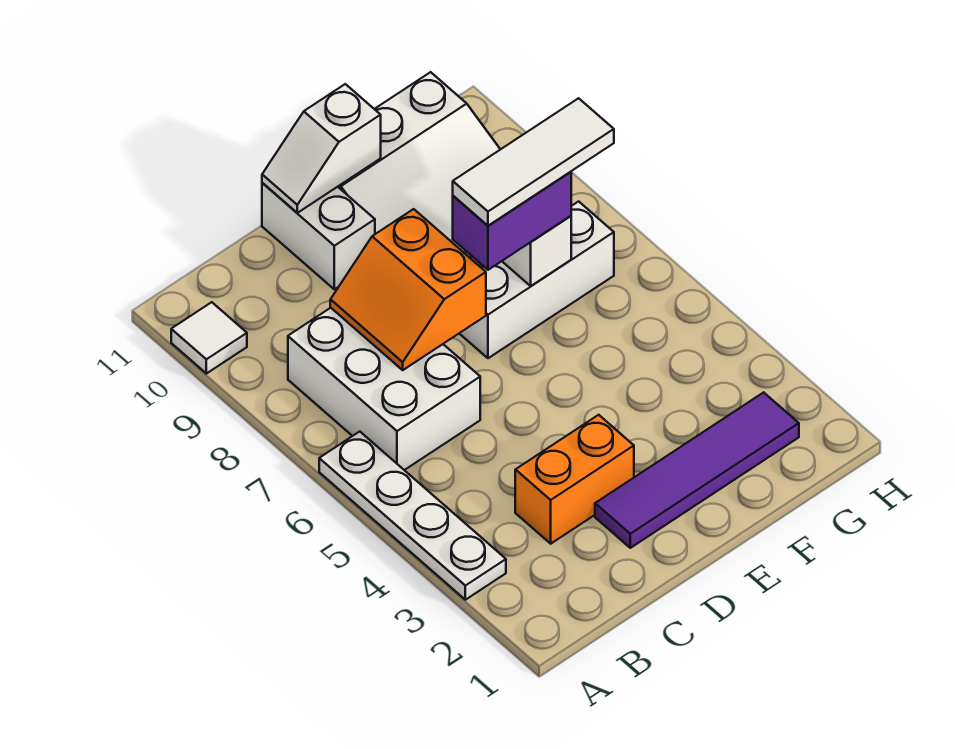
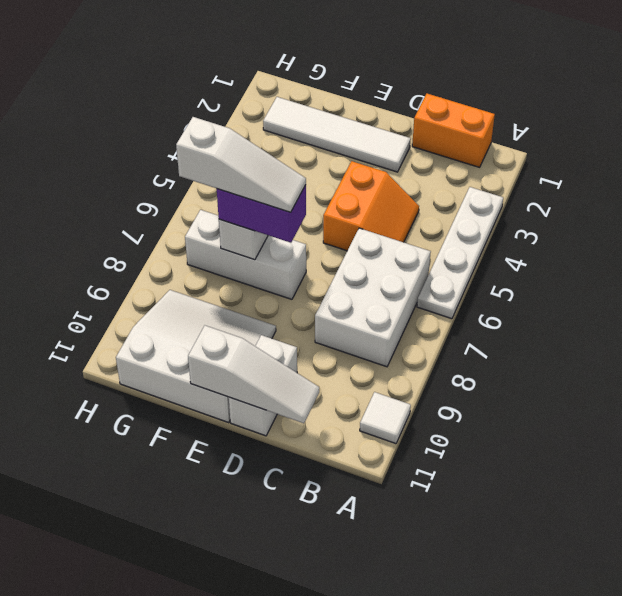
orange 1x2 brick [515,415,634,544] -> orange 1x2 brick moved to [412,94,495,167]
orange 2x2 slope [330,209,486,370] -> orange 2x2 slope moved to [323,161,419,251]
purple 1x4 tile [595,392,799,548] -> white 1x4 tile [263,97,411,172]
white 1x2 slope [262,84,381,213] -> white 1x3 slope [188,326,319,423]
white 1x3 tile [453,98,614,226] -> white 1x3 slope [176,117,306,212]

